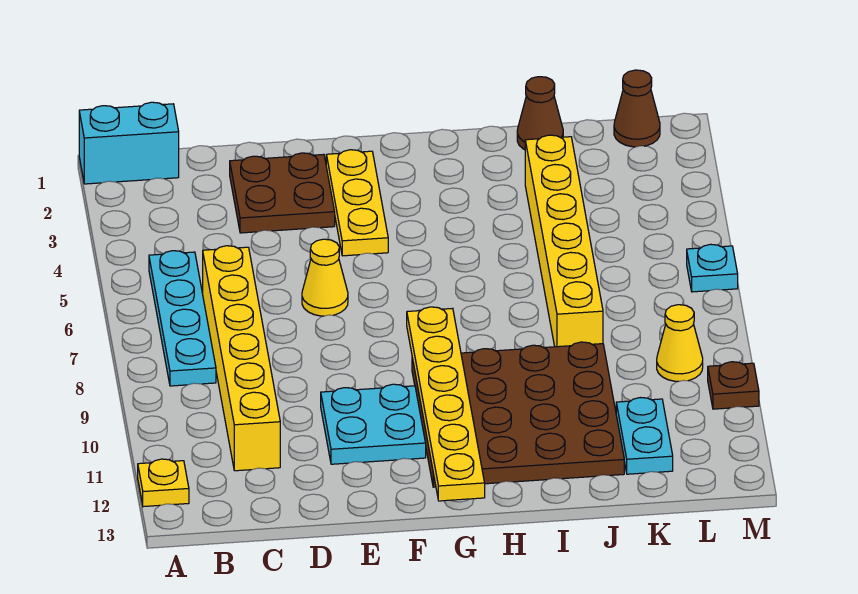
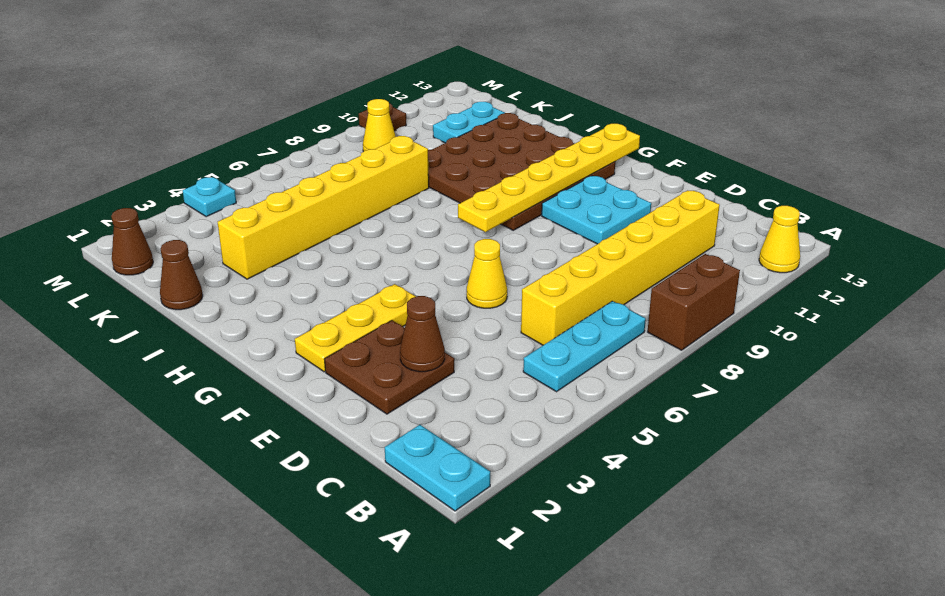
cyan 1x2 brick [79,102,179,184] -> cyan 1x2 plate [385,425,490,511]
none -> brown 1x2 brick [648,254,740,350]
yellow 1x1 plate [138,459,189,507] -> yellow 1x1 cone [759,206,800,273]
cyan 1x4 plate [149,251,216,386] -> cyan 1x3 plate [523,301,646,392]
none -> brown 1x1 cone [400,296,445,372]
cyan 1x1 plate [687,244,738,292] -> cyan 1x1 plate moved to [183,177,236,217]

